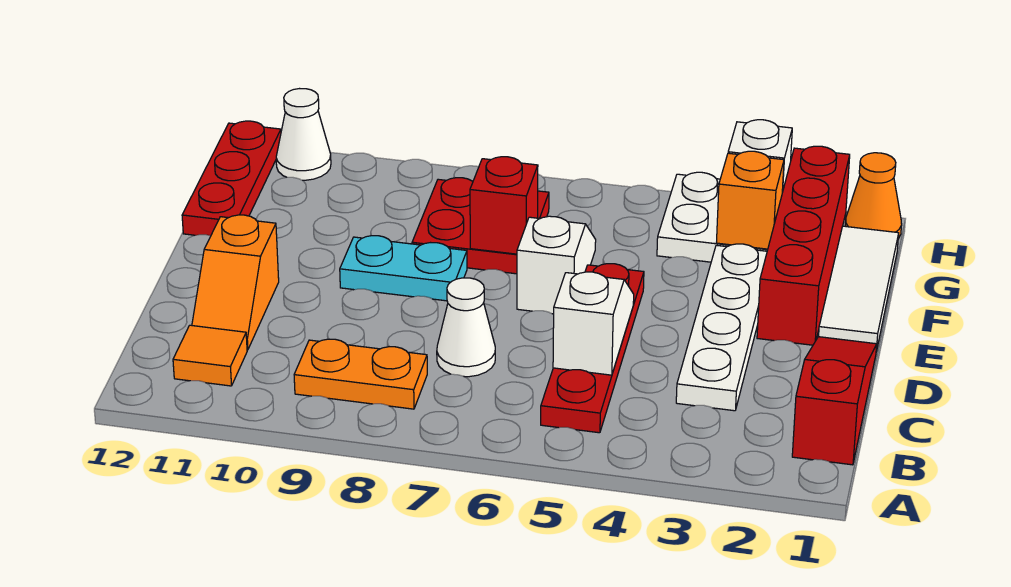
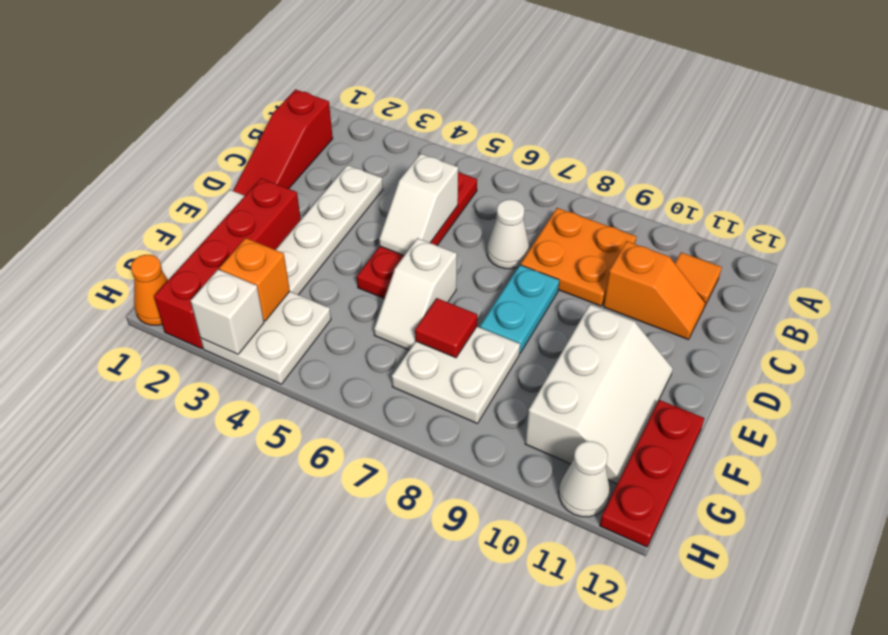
orange 1x2 plate [294,339,427,409] -> orange 2x2 plate [521,208,636,306]
orange 1x2 slope [192,215,279,350] -> orange 1x2 slope turned to [603,241,705,340]
cyan 1x2 plate [340,236,467,301] -> cyan 1x2 plate turned to [480,265,559,353]
none -> white 2x3 slope [525,304,673,484]
red 2x2 plate [412,178,549,274] -> white 2x2 plate [392,327,520,424]
red 1x1 brick [470,157,538,254] -> red 1x1 tile [415,298,477,358]

